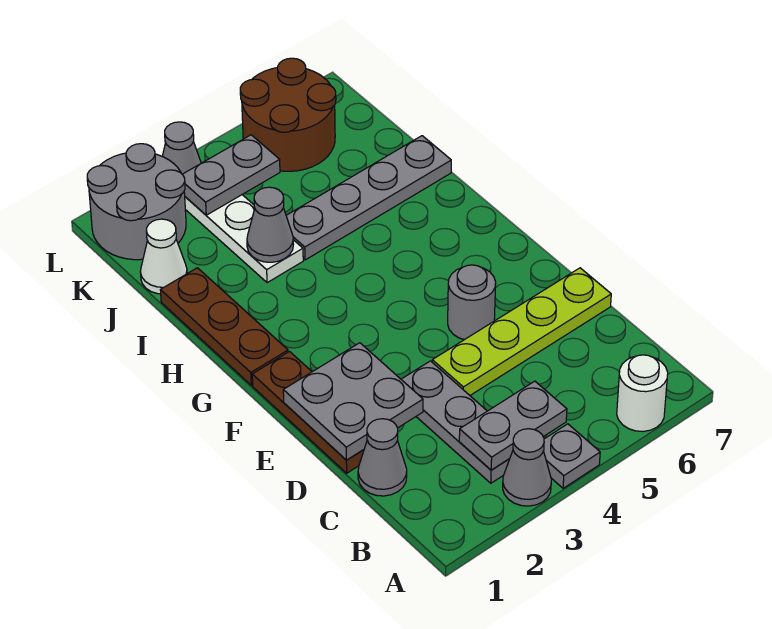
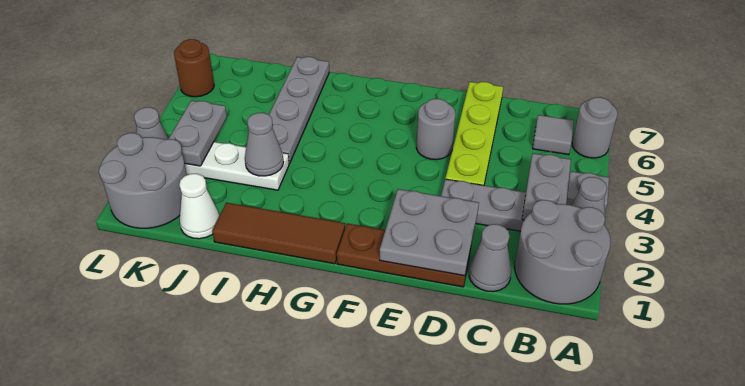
none -> grey 2x2 round brick [515,200,611,304]
white 1x1 round brick [617,355,668,431] -> grey 1x1 round brick [572,97,618,158]
none -> grey 1x1 tile [533,115,574,155]
brown 1x3 plate [160,268,288,385] -> brown 1x3 tile [212,203,345,264]
brown 2x2 round brick [240,58,336,171] -> brown 1x1 round brick [174,39,214,97]

